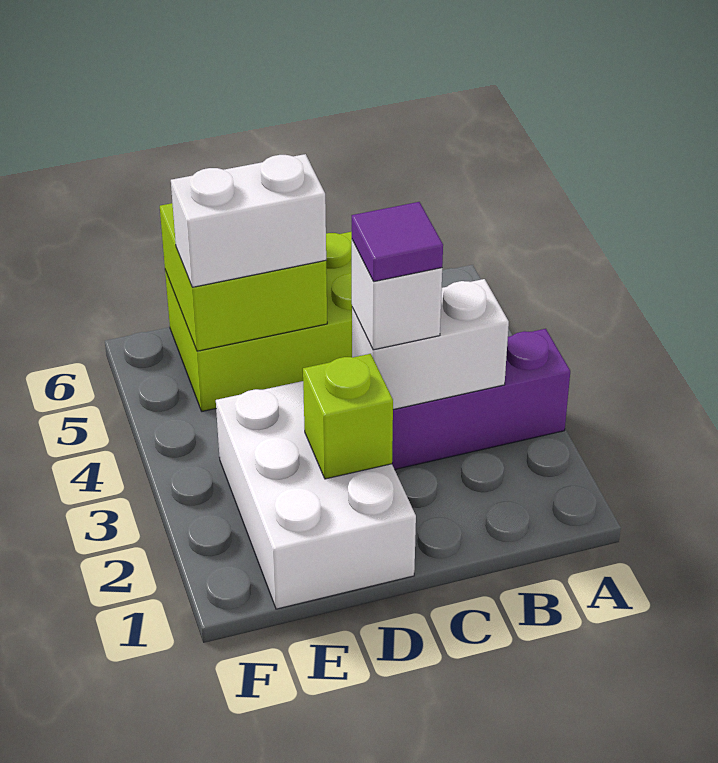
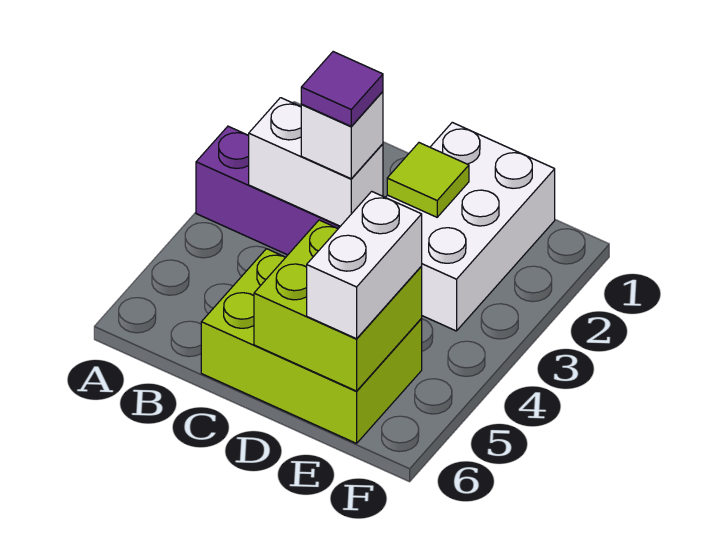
lime 1x1 brick [303,354,393,479] -> lime 1x1 tile [387,143,469,217]
white 1x2 brick [171,154,326,287] -> white 1x2 brick turned to [307,191,422,339]

